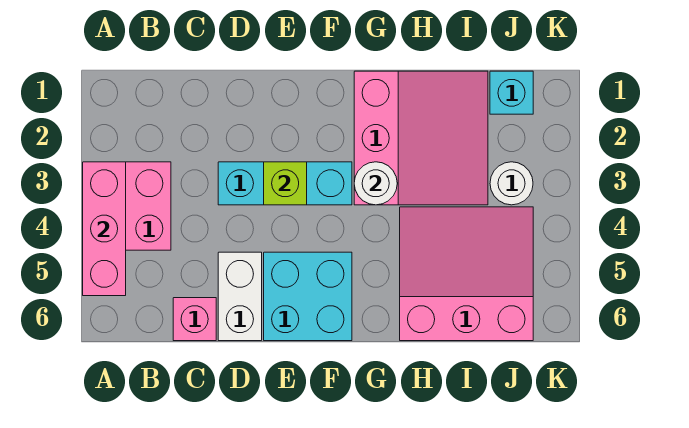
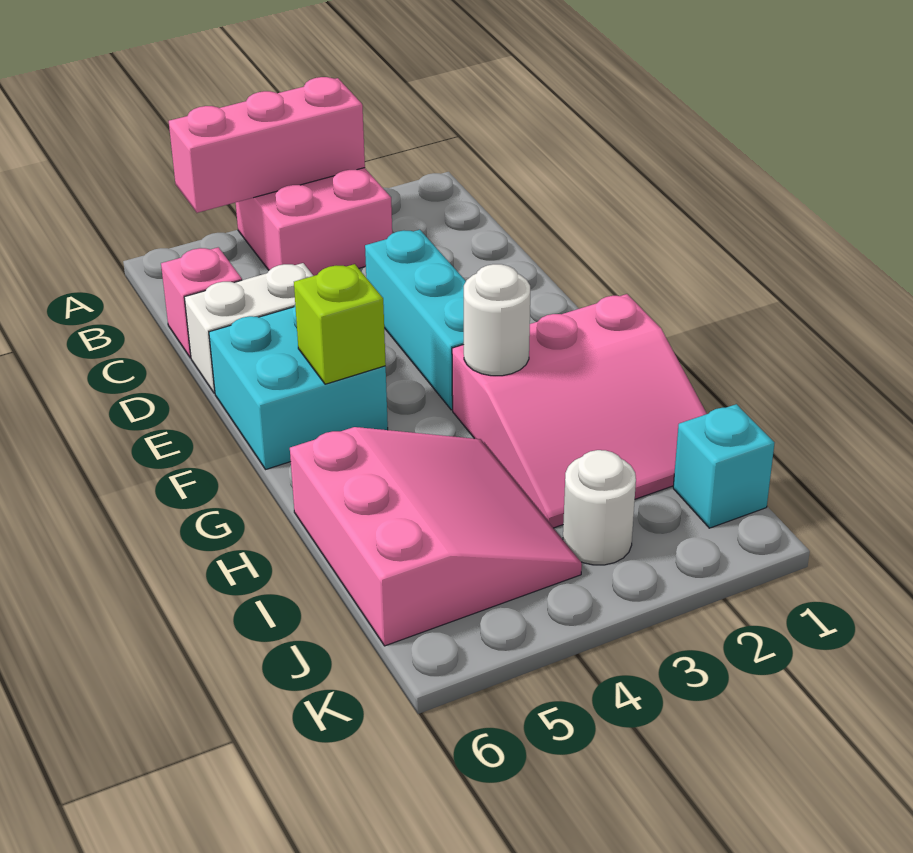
lime 1x1 brick [264,162,307,205] -> lime 1x1 brick moved to [294,264,386,384]

